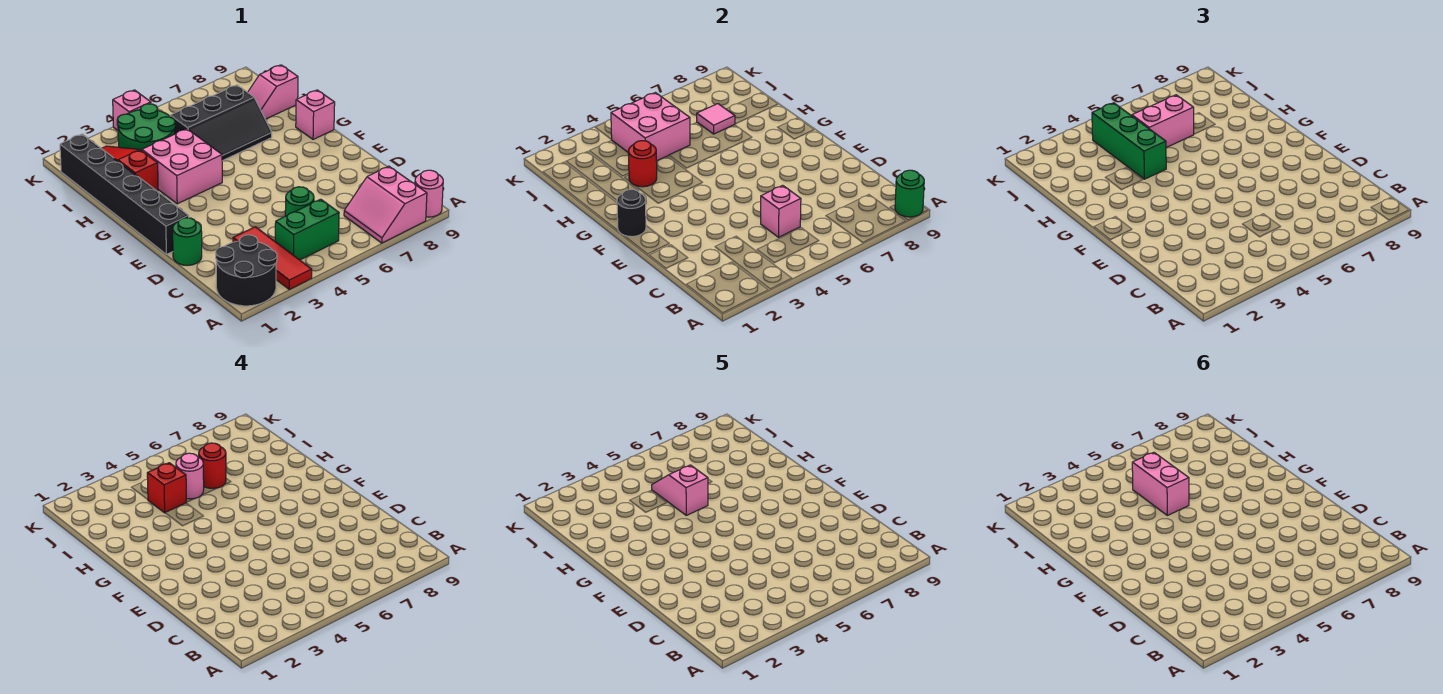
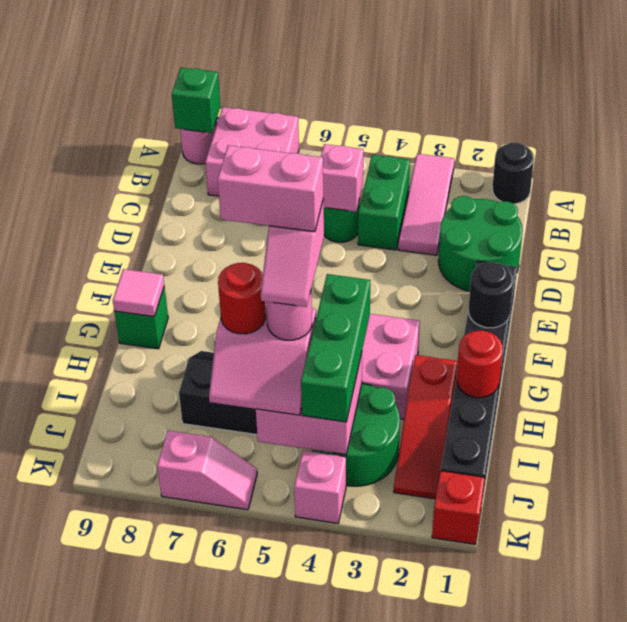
black 2x2 round brick [216,235,277,306] -> black 1x1 round brick [492,142,534,204]
red 1x3 tile [233,227,312,289] -> pink 1x3 tile [398,154,454,255]
pink 2x2 slope [344,166,427,243] -> pink 2x2 brick [205,107,299,196]
green 1x1 round brick [895,170,924,217] -> green 1x1 brick [172,68,221,133]
green 1x2 brick [275,199,339,260] -> green 1x2 brick turned to [358,155,410,250]
green 1x1 round brick [173,218,202,265] -> green 2x2 round brick [438,196,523,291]
pink 1x1 brick [296,90,335,140] -> green 1x1 brick [114,287,168,349]
red 1x1 round brick [628,141,657,187] -> red 1x1 round brick moved to [457,331,503,398]
pink 1x2 brick [1132,452,1189,515] -> pink 1x2 brick turned to [218,145,324,232]
red 1x1 brick [147,463,186,513] -> red 1x1 brick moved to [432,471,485,544]
pink 1x1 tile [697,104,735,134] -> pink 1x1 tile moved to [113,269,164,317]
pink 1x2 slope [248,65,298,119] -> pink 1x2 slope moved to [157,431,257,510]

